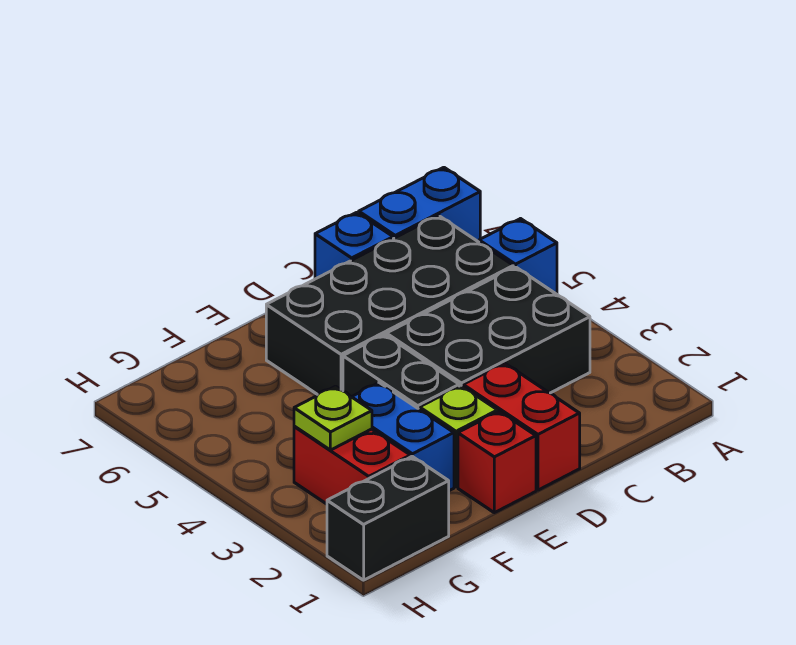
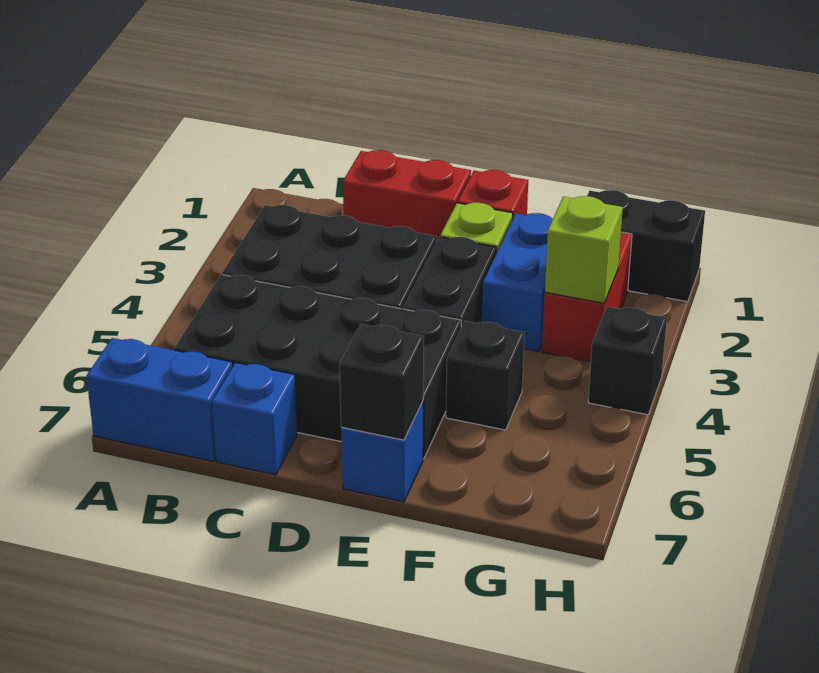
blue 1x1 brick [479,219,557,294] -> blue 1x1 brick moved to [341,402,423,502]
red 1x2 brick [463,363,580,490] -> red 1x2 brick turned to [343,150,471,241]
none -> black 1x1 brick [340,324,424,440]
none -> black 1x1 brick [446,321,524,430]
lime 1x1 plate [294,386,372,450] -> lime 1x1 brick [545,196,623,303]
none -> black 1x1 brick [588,307,667,415]

